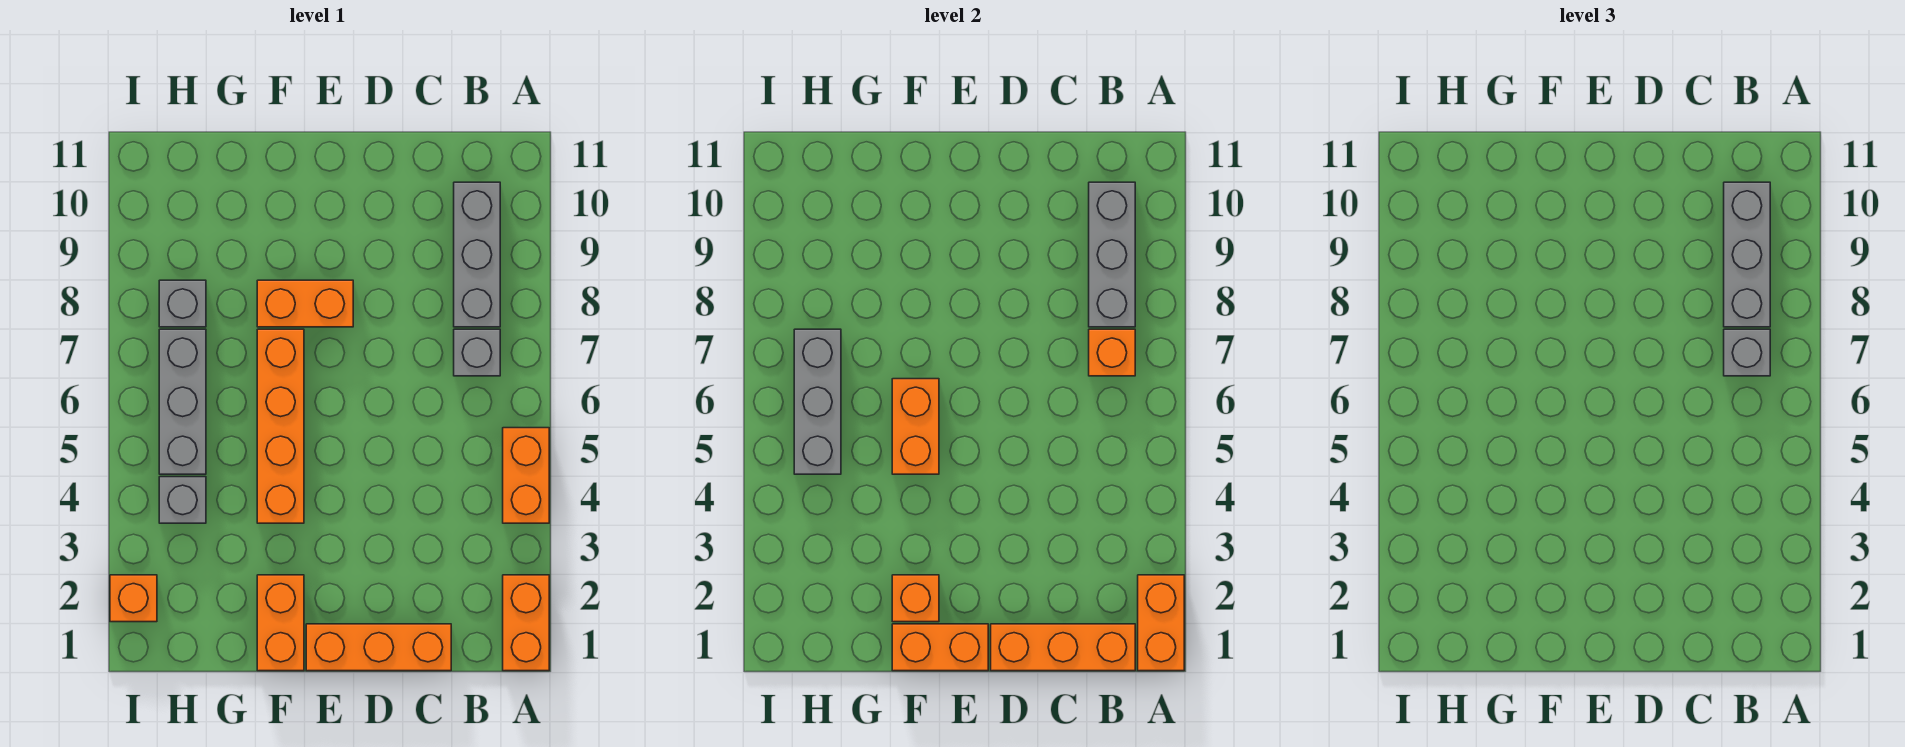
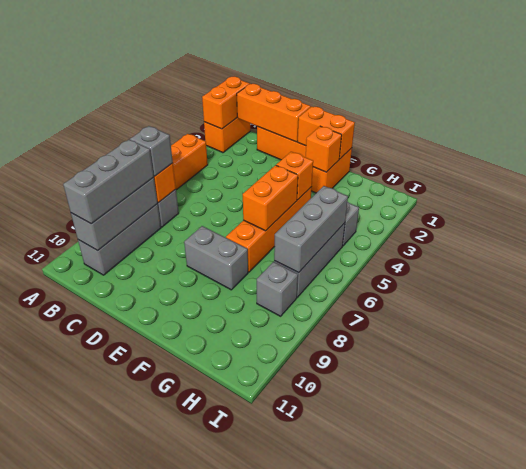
orange 1x2 brick [257,280,353,327] -> grey 1x2 brick [184,226,248,290]
orange 1x1 brick [110,575,157,622] -> orange 1x1 brick moved to [276,152,313,200]

